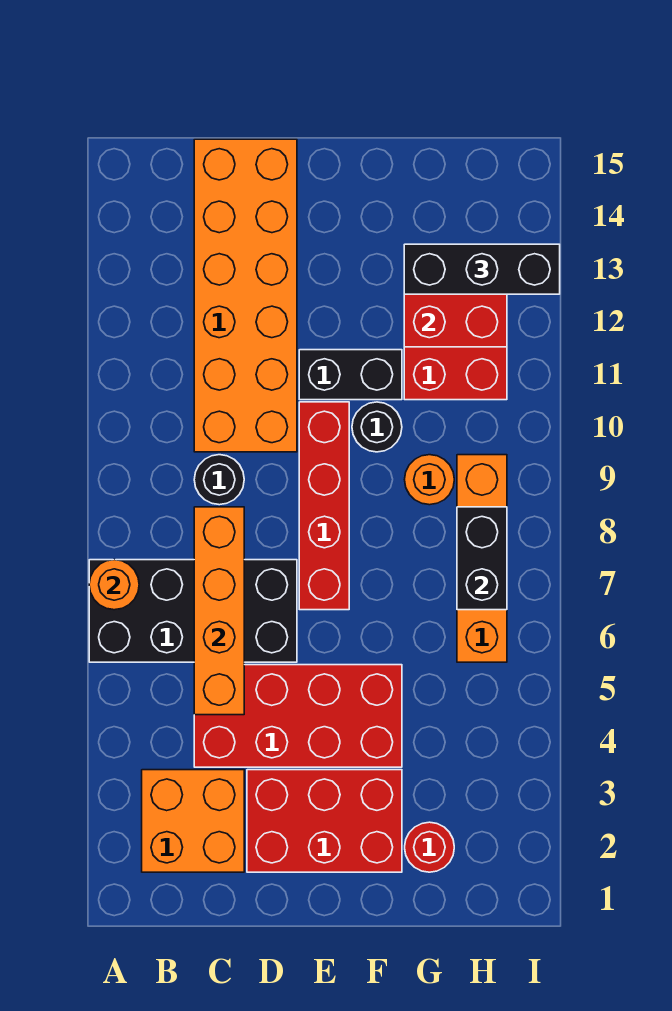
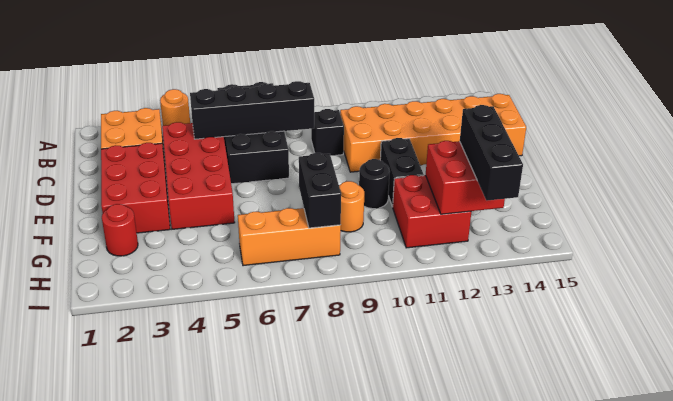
orange 1x1 round brick [89,560,139,610] -> orange 1x1 round brick moved to [160,89,190,126]
orange 1x4 brick [194,507,244,715] -> black 1x4 brick [190,81,314,139]
black 1x1 round brick [194,455,244,505] -> black 1x1 brick [311,109,344,155]
red 1x4 brick [299,402,349,610] -> none
orange 1x4 brick [457,455,507,662] -> orange 1x3 brick [238,208,341,266]
black 1x2 brick [457,507,507,610] -> black 1x2 brick turned to [299,153,341,228]

